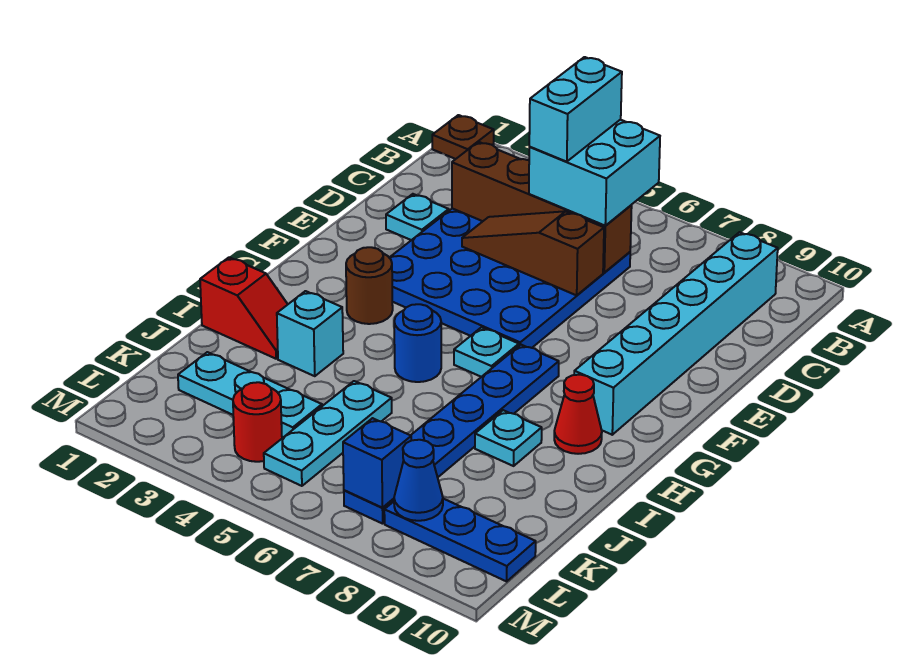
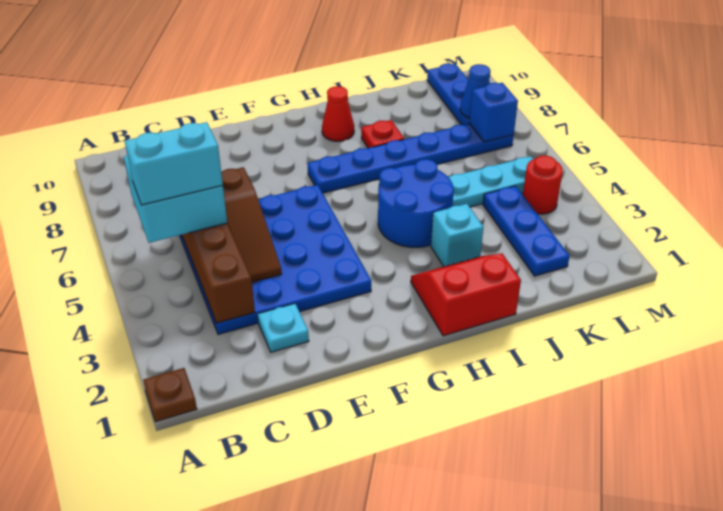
cyan 1x6 brick [574,232,778,435] -> none
brown 1x1 round brick [346,247,393,324] -> none
cyan 1x1 plate [454,327,519,377] -> none
blue 1x1 round brick [394,304,441,382] -> blue 2x2 round brick [378,159,454,247]
red 1x2 slope [200,257,288,359] -> red 2x2 slope [411,253,521,336]
cyan 1x1 plate [475,410,542,466] -> red 1x1 plate [361,120,404,148]
cyan 1x3 plate [178,352,322,438] -> blue 1x3 plate [483,186,570,276]

